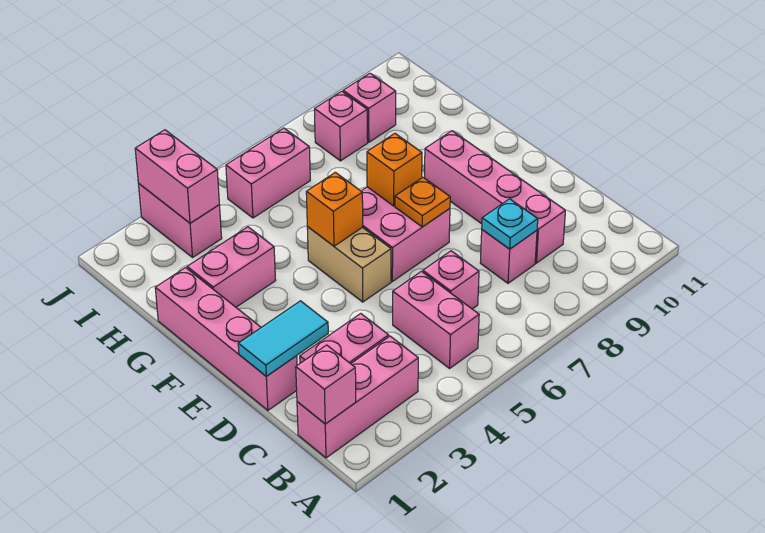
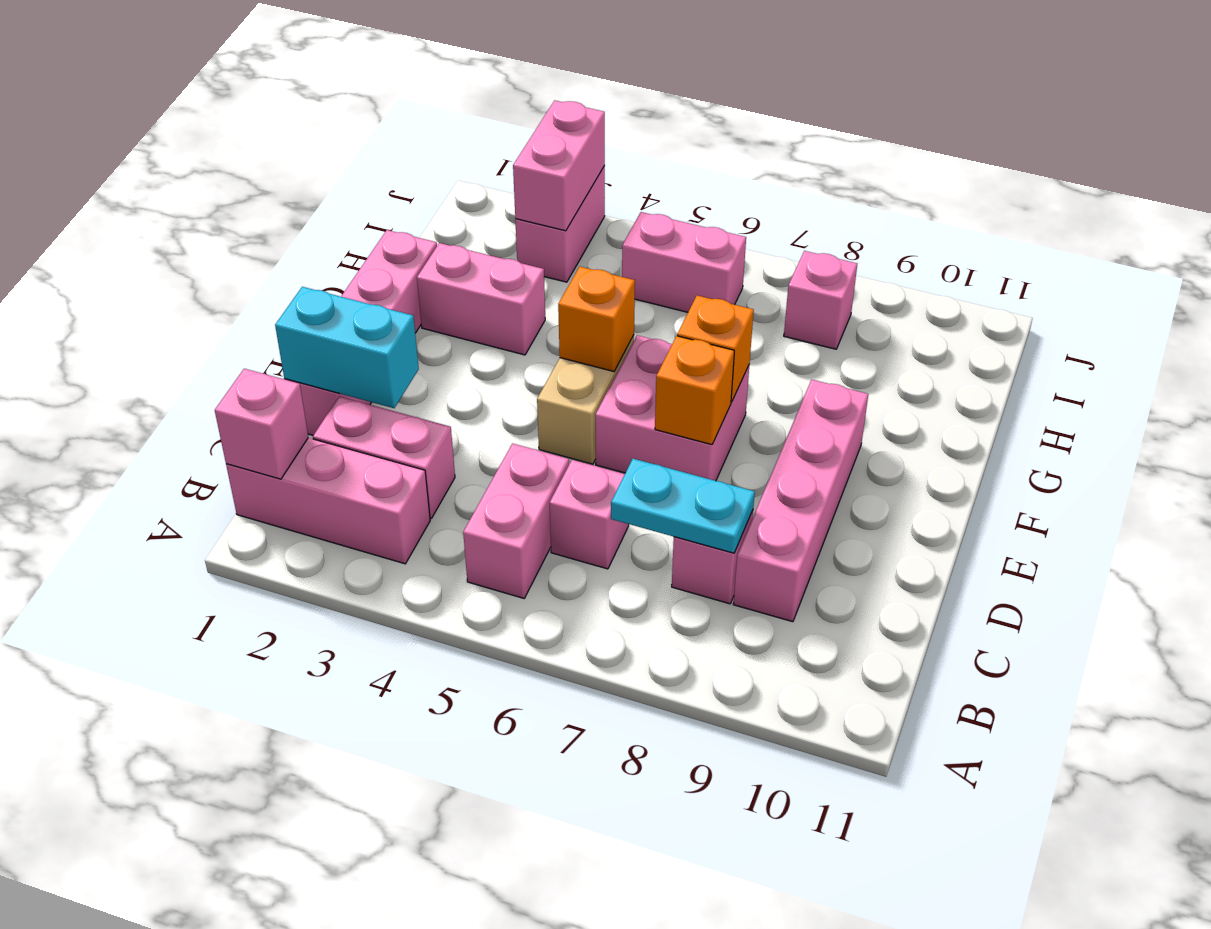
cyan 1x1 plate [482,199,538,249] -> cyan 1x2 plate [611,459,755,553]
cyan 1x2 tile [238,301,328,376] -> cyan 1x2 brick [275,287,419,408]
orange 1x1 plate [395,178,450,227] -> orange 1x1 brick [655,336,734,445]
pink 1x1 brick [343,73,396,142] -> none

